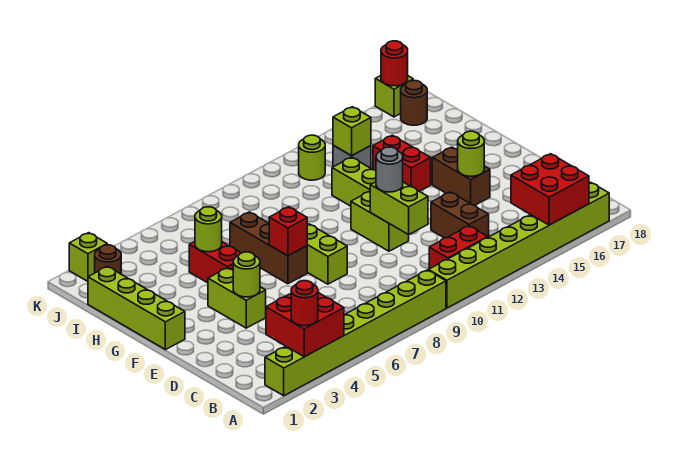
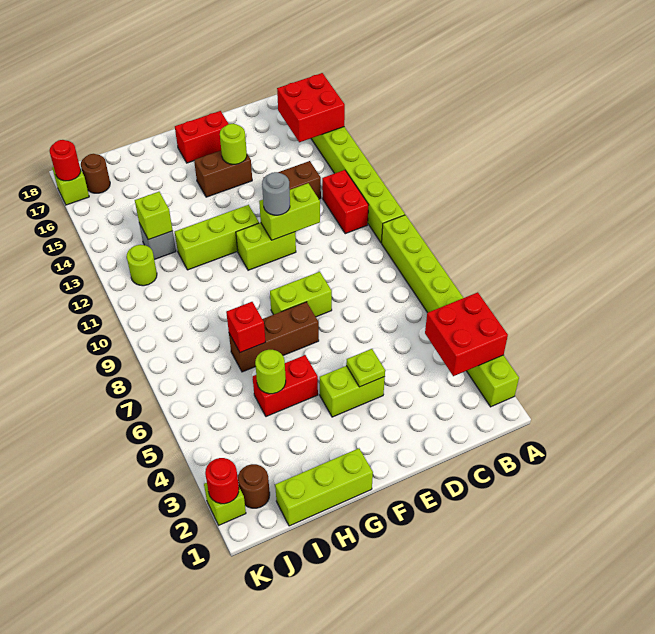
red 1x1 round brick [291,281,318,326] -> red 1x1 round brick moved to [205,458,239,504]
lime 1x1 round brick [233,252,260,297] -> lime 1x1 plate [346,349,385,387]
lime 1x4 brick [88,267,185,350] -> lime 1x3 brick [275,448,373,526]
red 1x1 brick [269,207,307,256] -> red 1x1 brick moved to [226,302,266,353]
red 1x2 brick [373,135,431,191] -> red 1x2 brick moved to [175,111,228,163]

